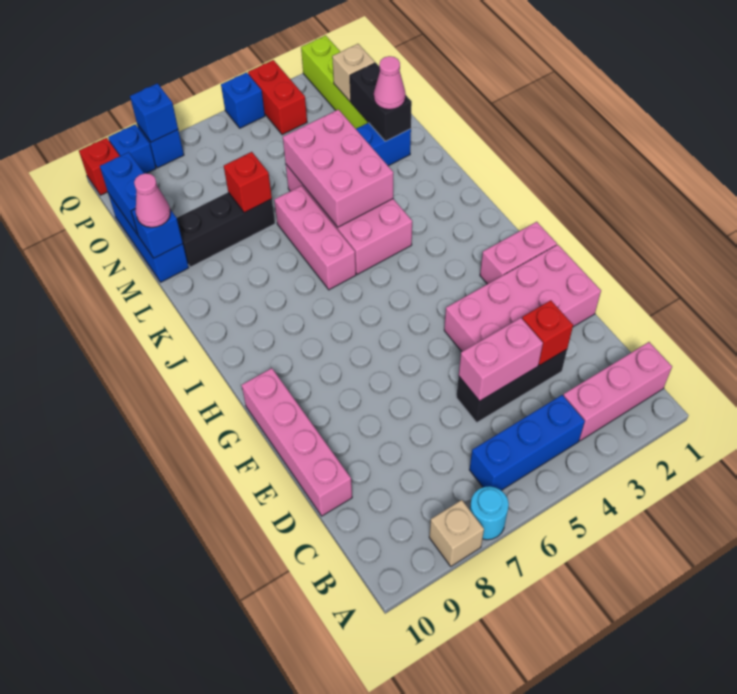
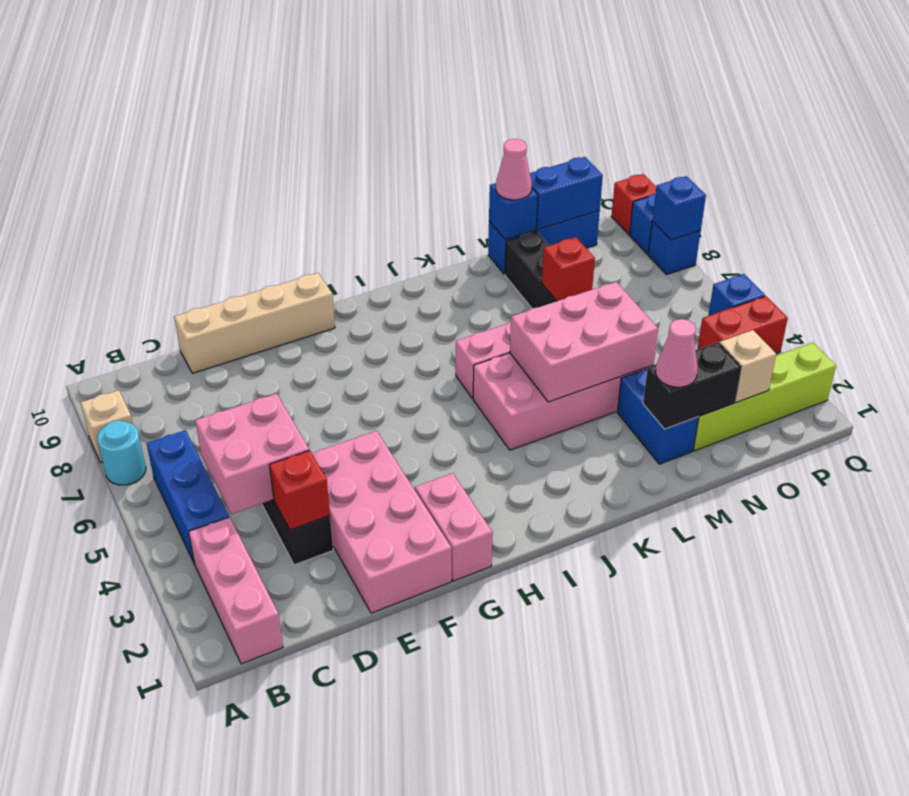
pink 1x2 brick [459,318,543,401] -> pink 2x2 brick [195,394,309,514]
pink 1x4 brick [242,368,352,516] -> tan 1x4 brick [174,273,335,373]

